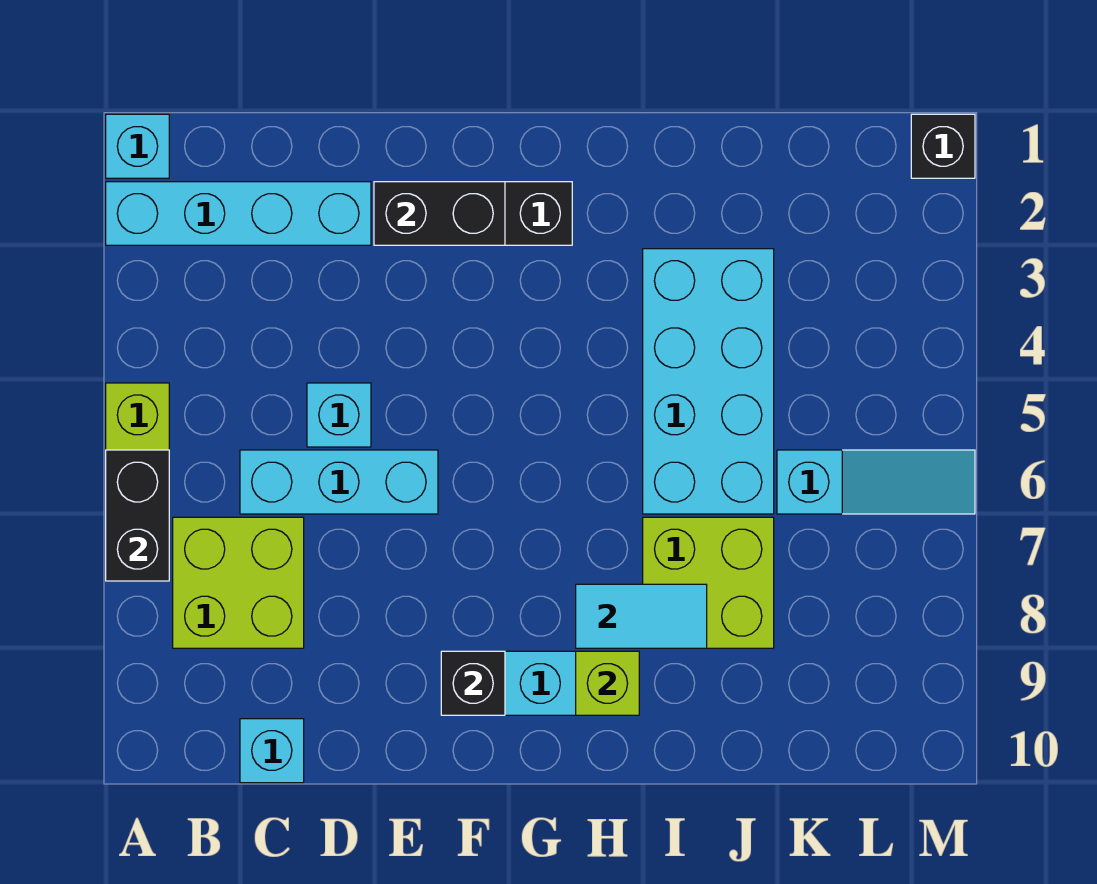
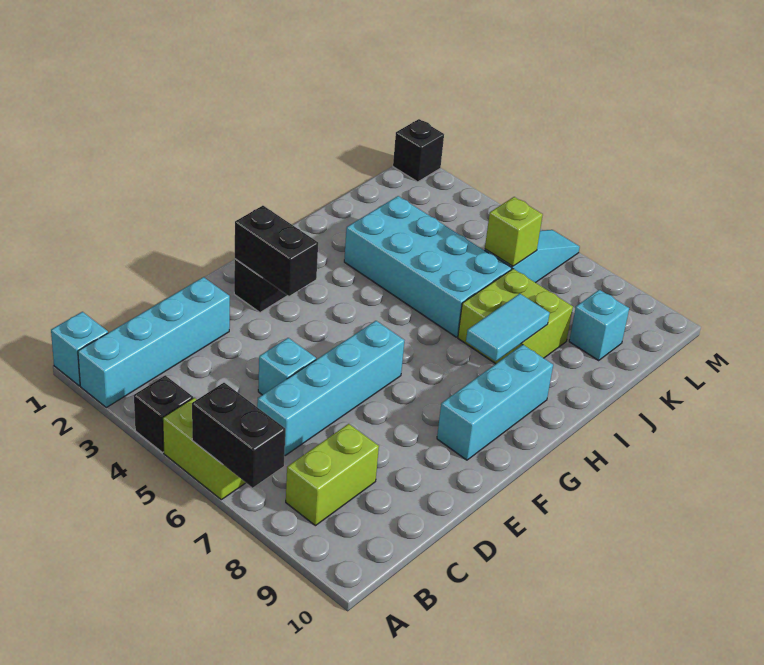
lime 2x2 brick [173,517,304,648] -> lime 1x2 brick [286,424,379,526]
cyan 1x3 brick [240,450,438,514] -> cyan 1x4 brick [257,321,405,456]
cyan 1x1 brick [240,719,304,783] -> cyan 1x1 brick moved to [569,290,629,360]
black 1x2 brick [374,182,505,245] -> black 1x2 brick turned to [235,206,318,296]
black 1x1 brick [441,651,505,715] -> black 1x1 brick moved to [134,375,193,453]
lime 1x1 brick [576,651,639,715] -> lime 1x1 brick moved to [485,197,543,266]

